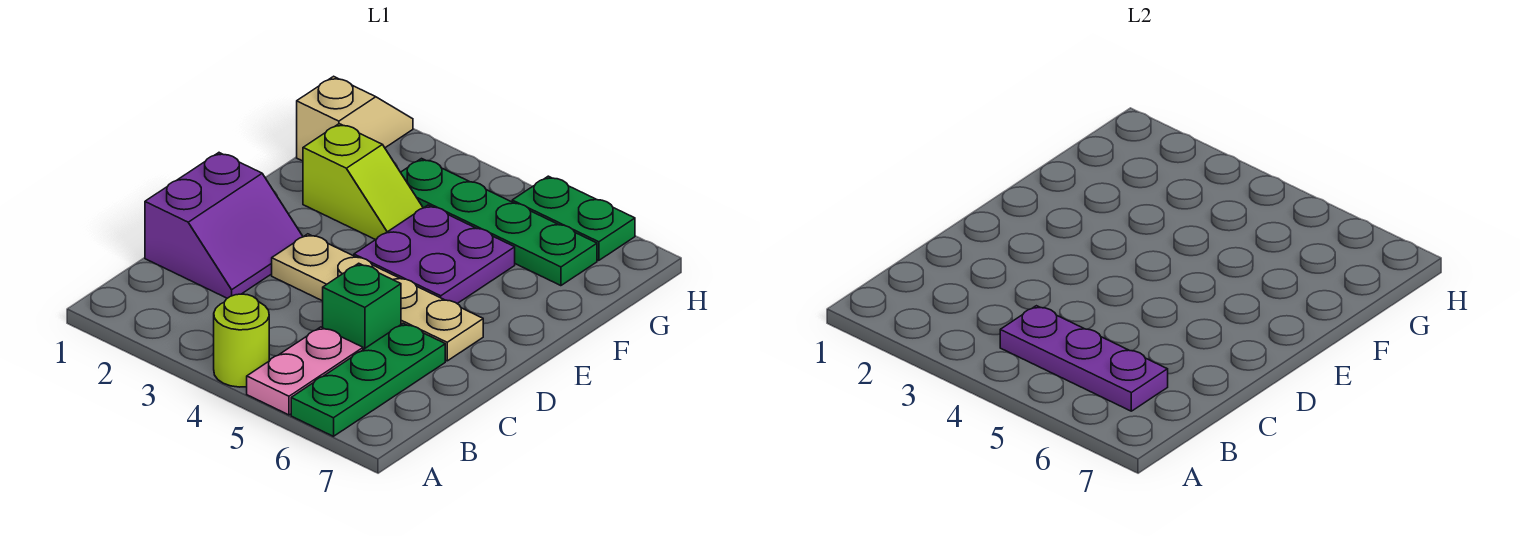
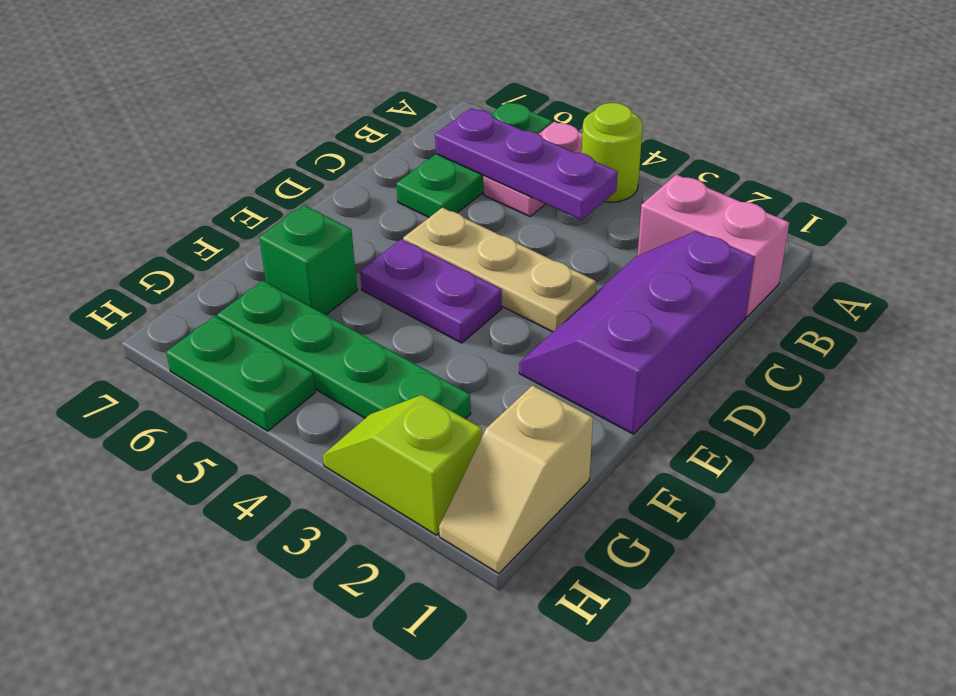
none -> pink 1x2 brick [637,175,789,317]
purple 2x2 slope [145,153,303,298] -> purple 2x3 slope [519,231,755,434]
green 1x1 brick [323,263,401,350] -> green 1x1 brick moved to [259,205,357,315]
tan 1x4 plate [272,234,483,361] -> tan 1x3 plate [403,208,596,332]
purple 2x2 plate [354,205,515,303] -> purple 1x2 plate [360,239,502,343]
lime 1x2 slope [303,124,423,240] -> lime 1x2 slope moved to [323,395,482,535]

